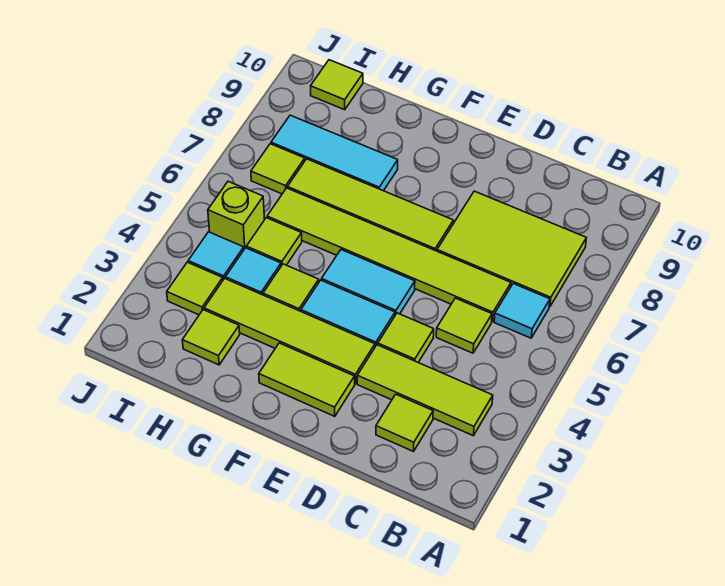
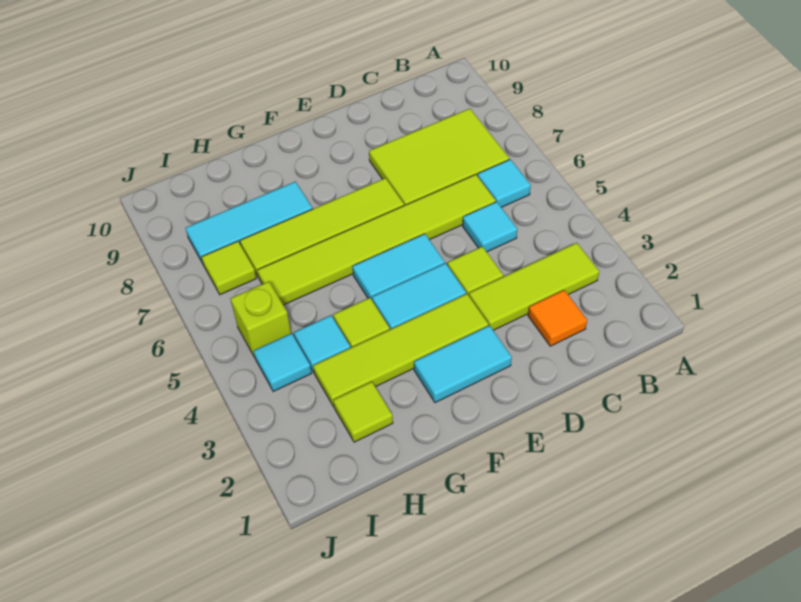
lime 1x1 tile [376,394,433,452] -> orange 1x1 tile [528,290,587,346]
lime 1x1 tile [436,298,492,353] -> cyan 1x1 tile [463,202,517,252]
lime 1x2 tile [259,343,355,416] -> cyan 1x2 tile [414,326,512,403]
lime 1x1 tile [246,218,302,266] -> none
lime 1x1 tile [167,262,223,315] -> none
lime 1x1 tile [311,60,363,110] -> none

